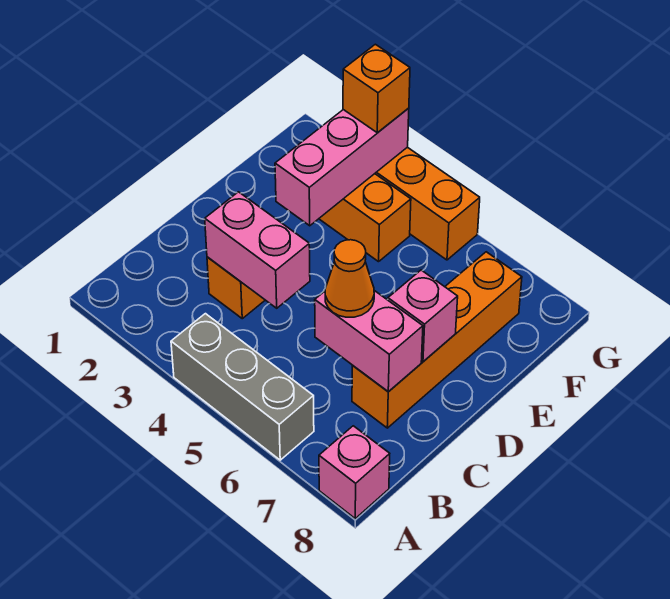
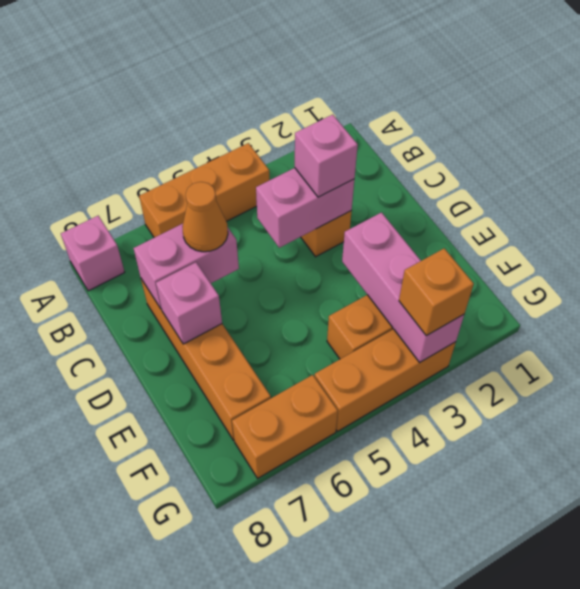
grey 1x3 brick [171,314,314,460] -> orange 1x3 brick [139,143,269,238]
none -> pink 1x1 brick [295,115,358,197]
none -> orange 1x2 brick [232,375,338,478]

